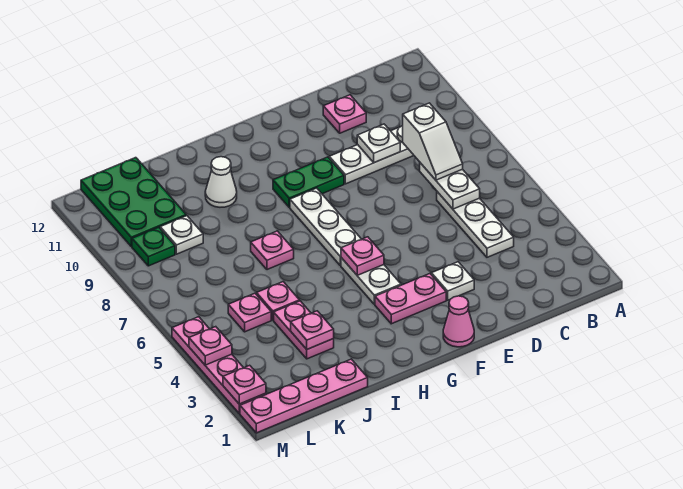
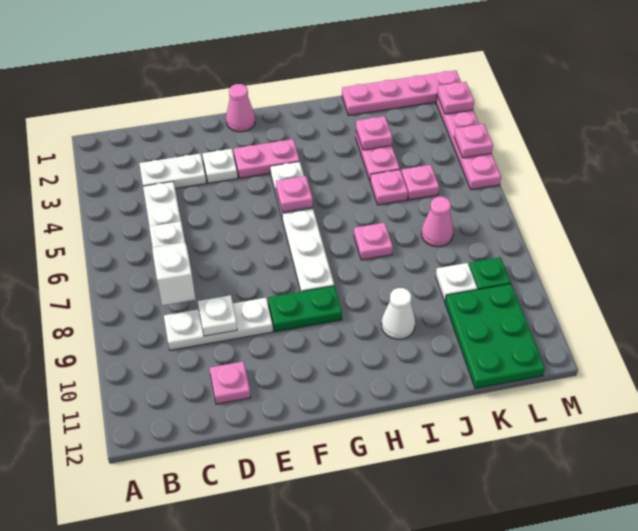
none -> white 1x2 plate [139,154,206,188]
none -> pink 1x1 cone [421,197,453,247]

